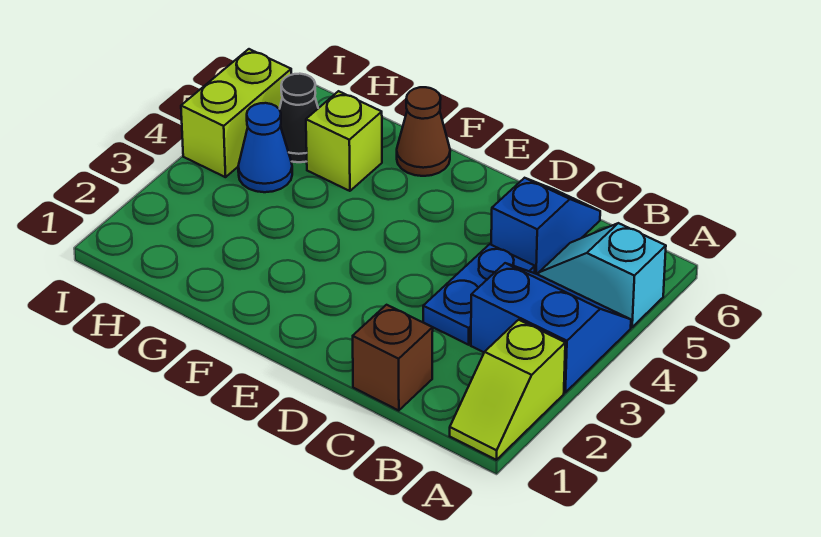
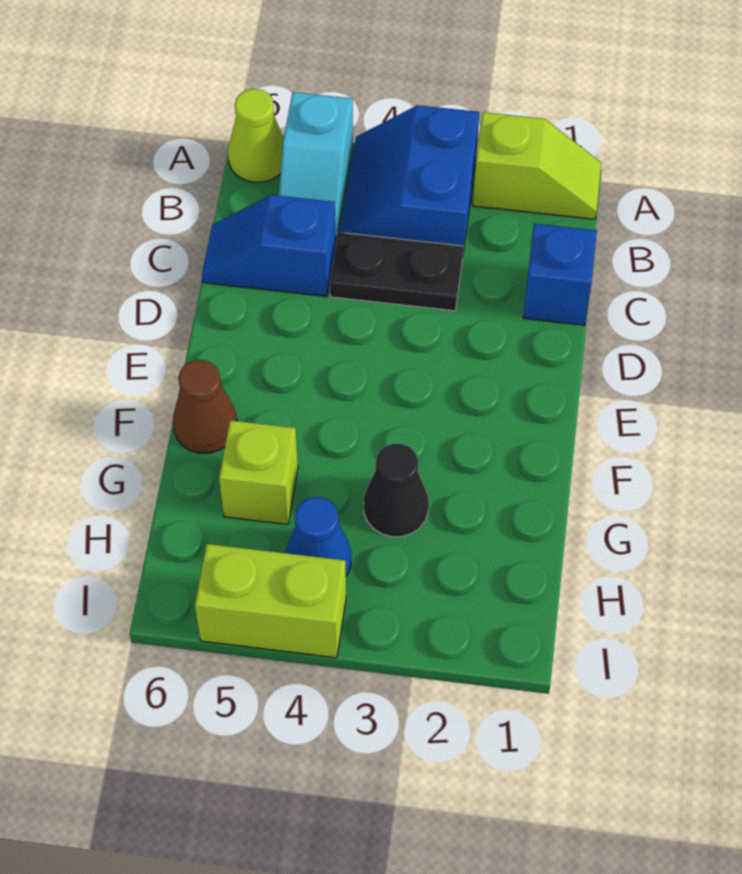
none -> lime 1x1 cone [228,89,284,182]
brown 1x1 brick [353,305,433,411] -> blue 1x1 brick [523,224,597,325]
blue 1x2 plate [423,244,535,345] -> black 1x2 plate [330,232,463,311]
black 1x1 cone [280,74,318,162] -> black 1x1 cone moved to [364,444,429,537]

